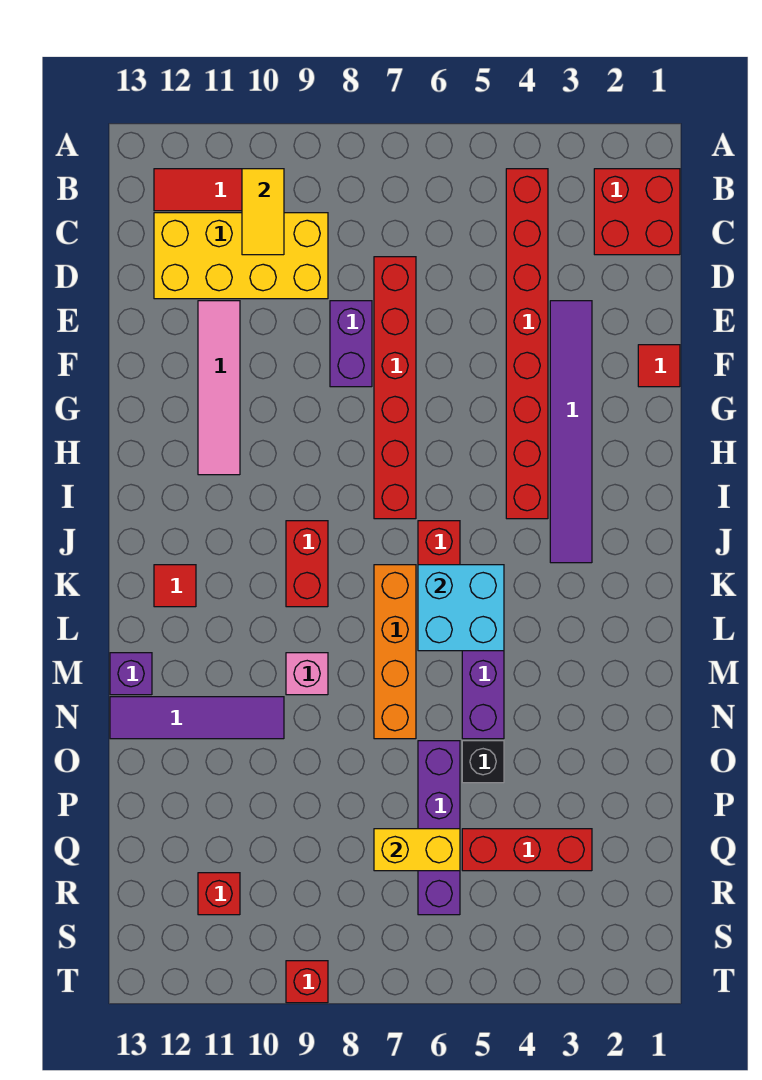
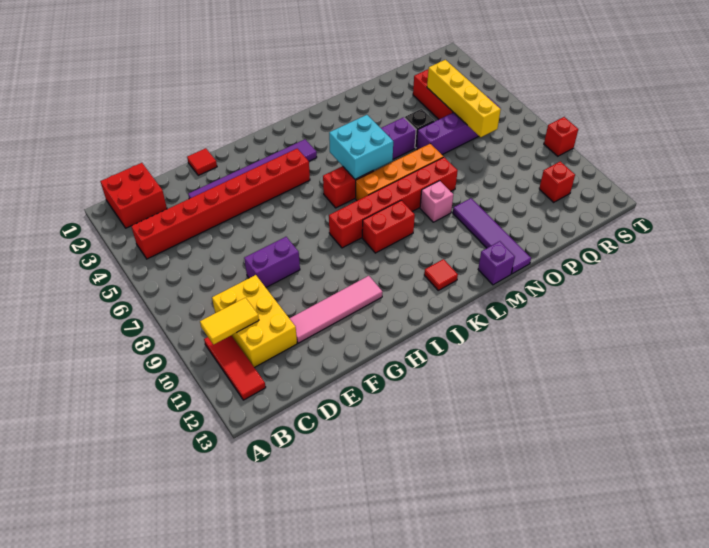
yellow 2x4 brick [154,213,328,299] -> yellow 2x3 brick [212,275,297,368]
red 1x6 brick [374,257,416,519] -> red 1x6 brick moved to [329,157,458,248]
yellow 1x2 brick [374,829,460,871] -> yellow 1x4 brick [427,60,501,137]

